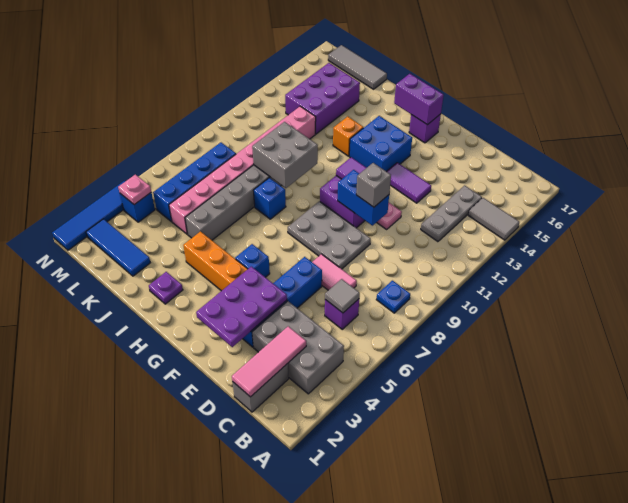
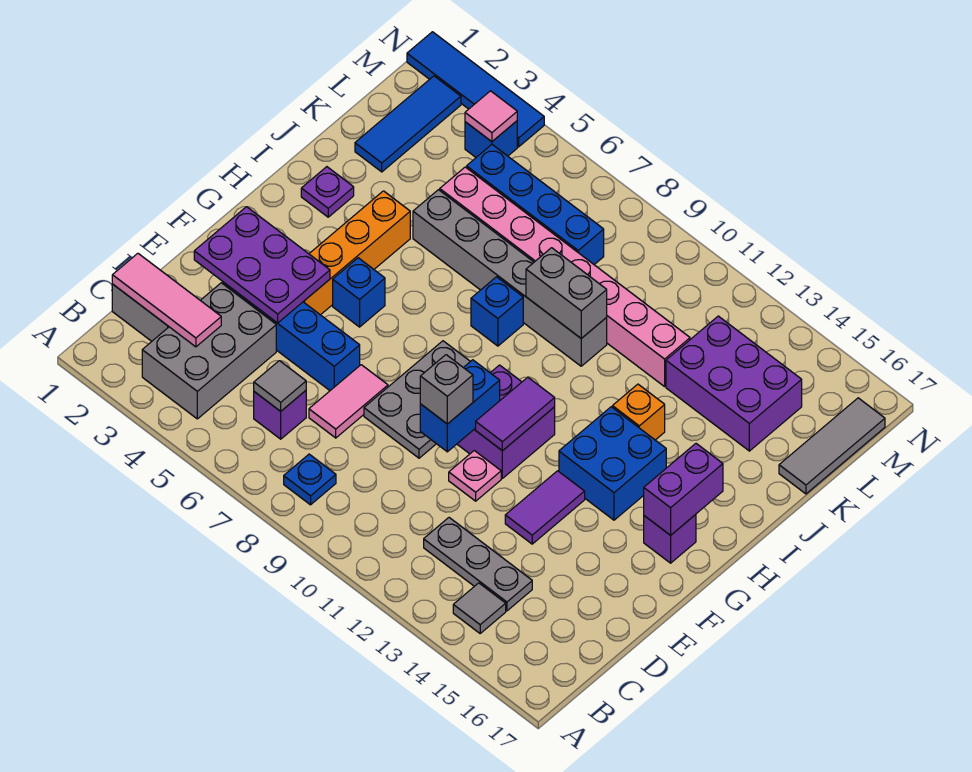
grey 1x2 tile [468,198,519,240] -> grey 1x1 tile [453,583,506,633]
grey 2x2 brick [252,122,318,188] -> grey 1x2 brick [526,248,607,338]
pink 1x1 plate [118,175,151,205] -> pink 1x1 tile [465,91,517,142]

